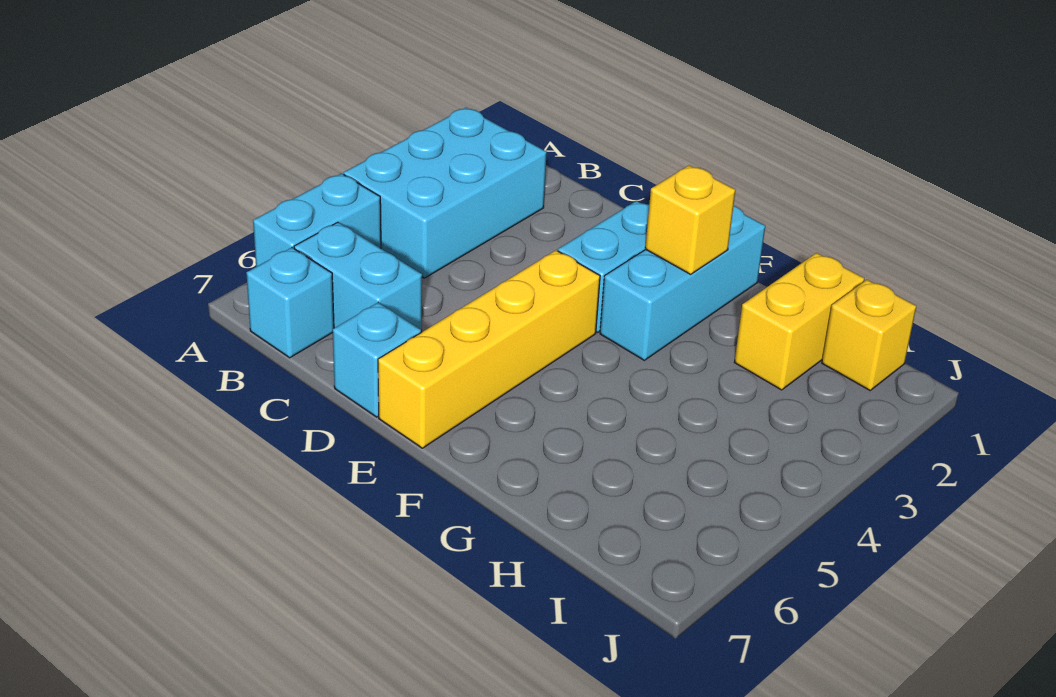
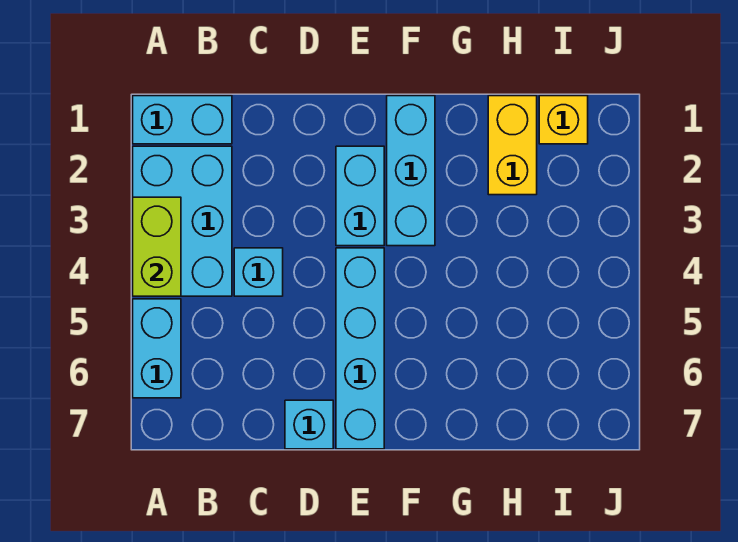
none -> lime 1x2 brick [133,197,181,296]
cyan 1x2 brick [294,222,422,332] -> cyan 1x2 brick moved to [133,96,232,144]
cyan 1x1 brick [246,248,334,358] -> cyan 1x1 brick moved to [234,248,283,296]
yellow 1x4 brick [378,250,600,448] -> cyan 1x4 brick [336,248,384,449]
yellow 1x1 brick [645,165,735,274] -> none

